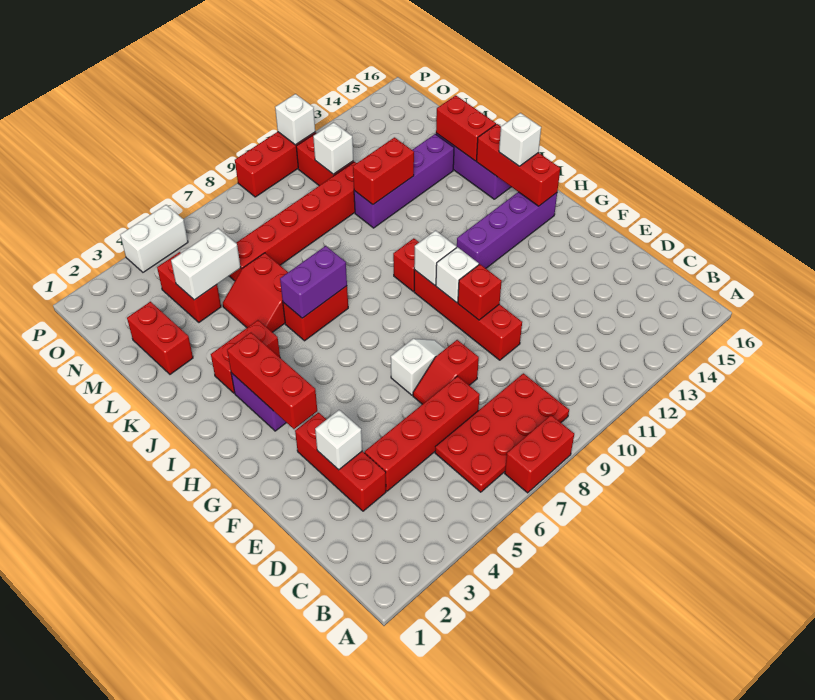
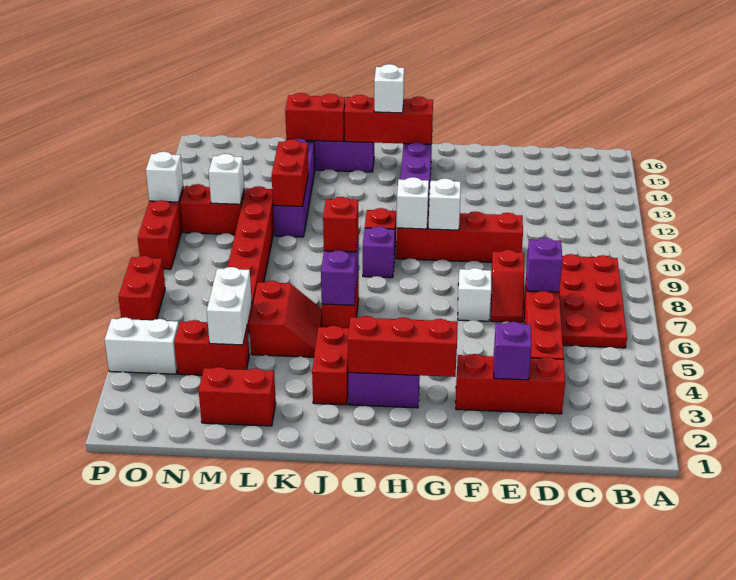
red 1x2 brick [505,415,574,493] -> red 1x2 brick moved to [119,256,165,320]
none -> purple 1x1 brick [526,238,563,292]
white 1x1 brick [315,410,362,470] -> purple 1x1 brick [494,322,532,380]
red 1x1 brick [458,264,502,320] -> red 1x1 brick moved to [323,197,359,252]
none -> purple 1x1 brick [363,226,395,278]
red 2x2 slope [223,253,288,332] -> red 2x2 slope turned to [249,281,322,357]
white 1x2 brick [120,205,188,272] -> white 1x2 brick turned to [105,317,179,374]

